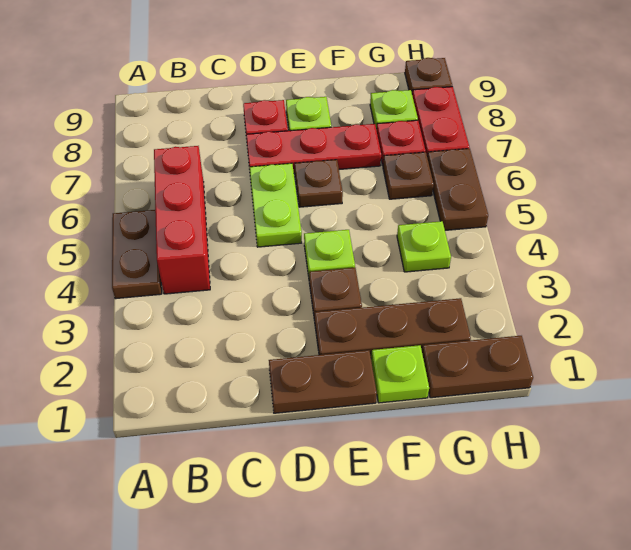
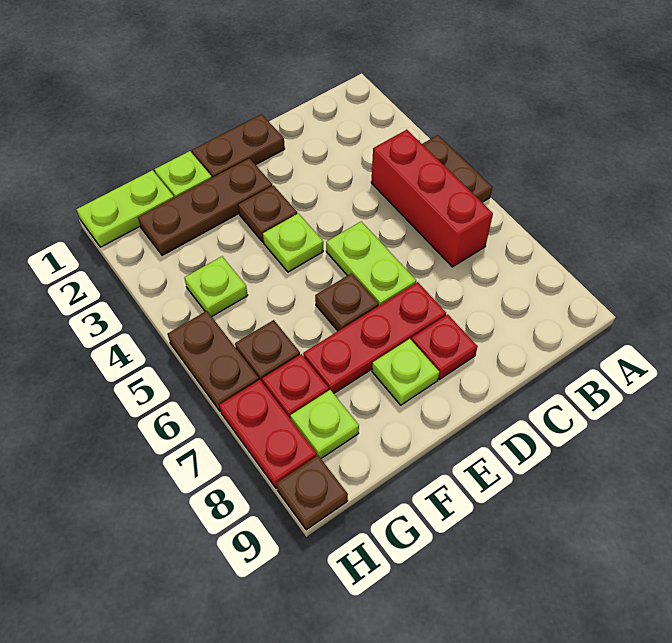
brown 1x2 plate [422,336,533,398] -> lime 1x2 plate [76,170,174,247]

